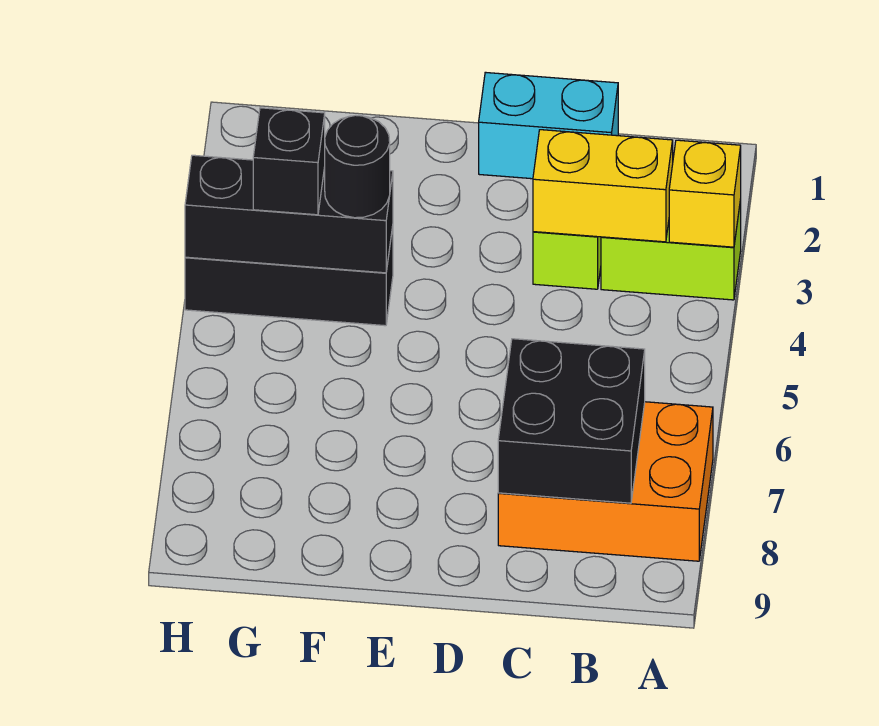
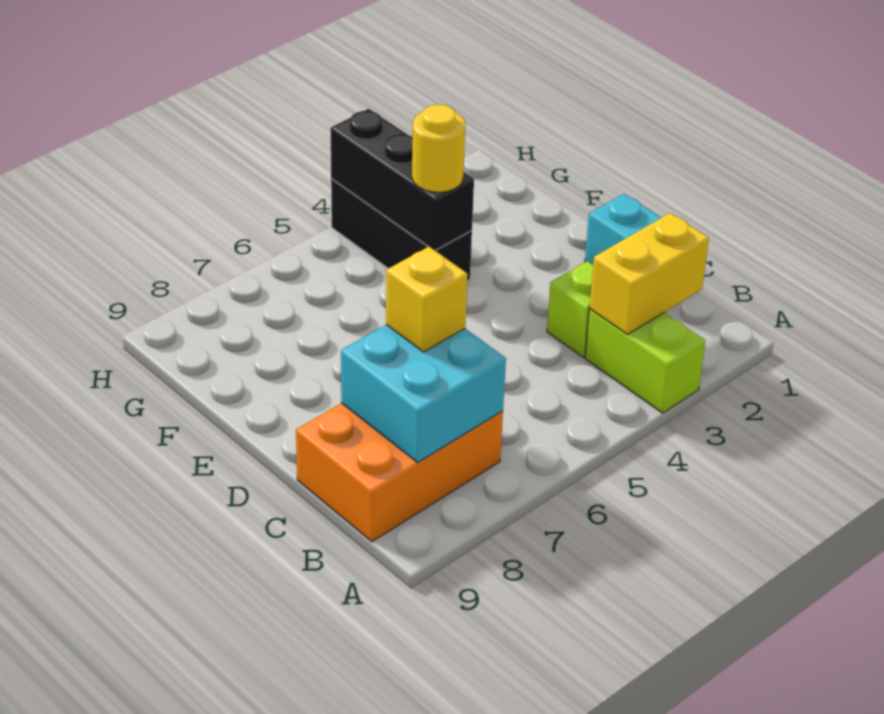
yellow 1x1 brick [669,140,741,247] -> yellow 1x1 brick moved to [386,247,468,352]
orange 2x3 brick [498,402,713,561] -> orange 2x3 brick turned to [296,403,503,542]
yellow 1x2 brick [533,130,673,242] -> yellow 1x2 brick turned to [590,213,709,334]
black 2x2 brick [498,339,645,503] -> cyan 2x2 brick [341,325,506,462]
black 1x1 round brick [325,115,390,218] -> yellow 1x1 round brick [412,104,465,192]
black 1x1 brick [253,108,325,215] -> none

